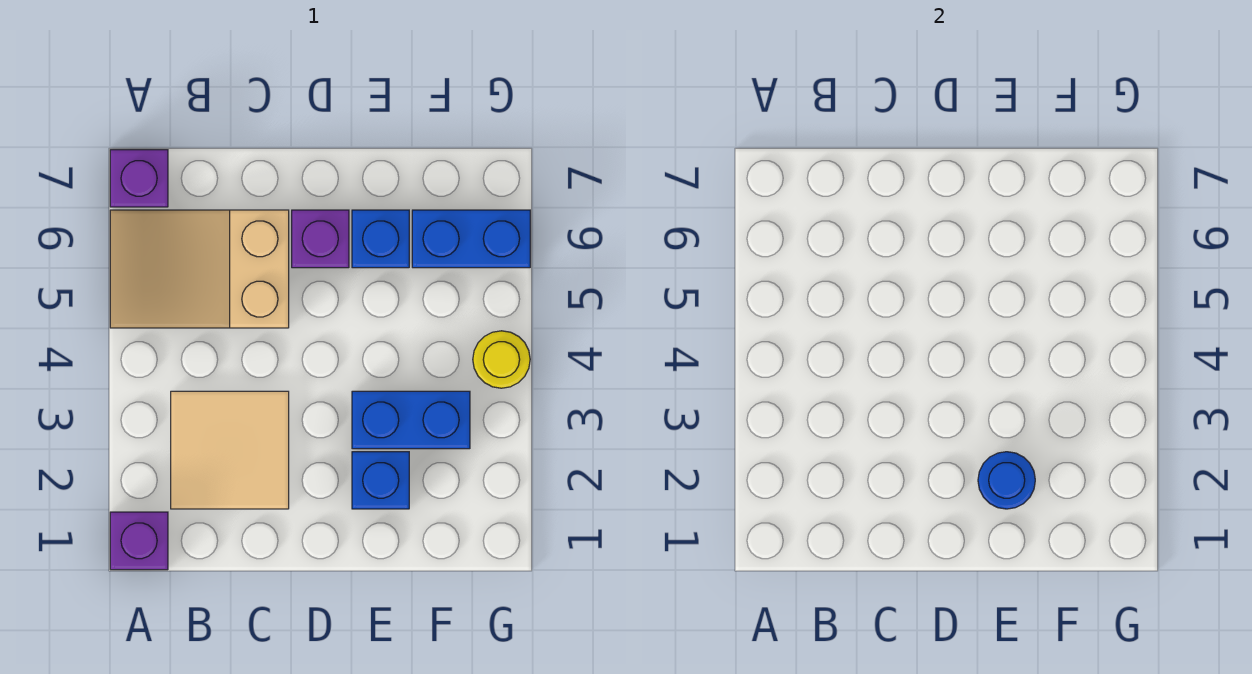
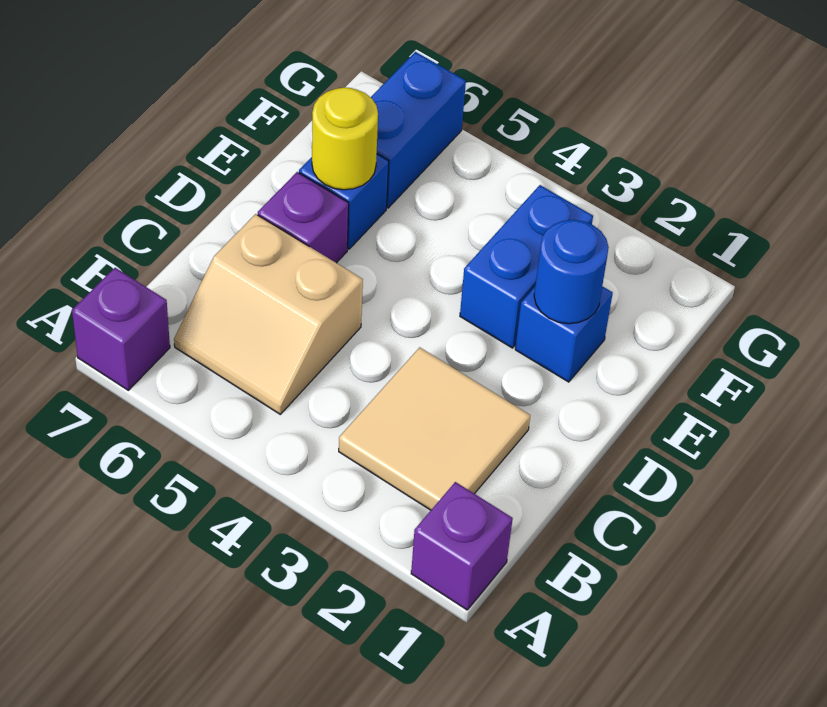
tan 2x3 slope [110,210,289,328] -> tan 2x2 slope [174,214,363,414]
yellow 1x1 round brick [473,331,530,388] -> yellow 1x1 round brick moved to [312,87,378,190]

